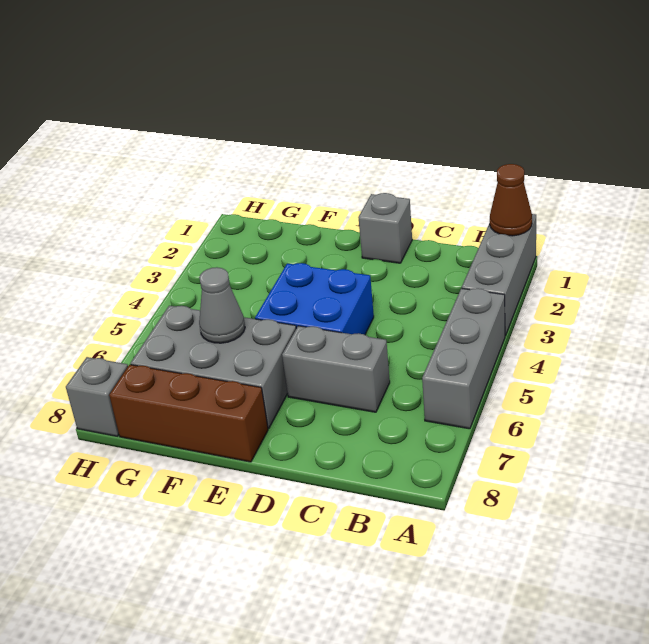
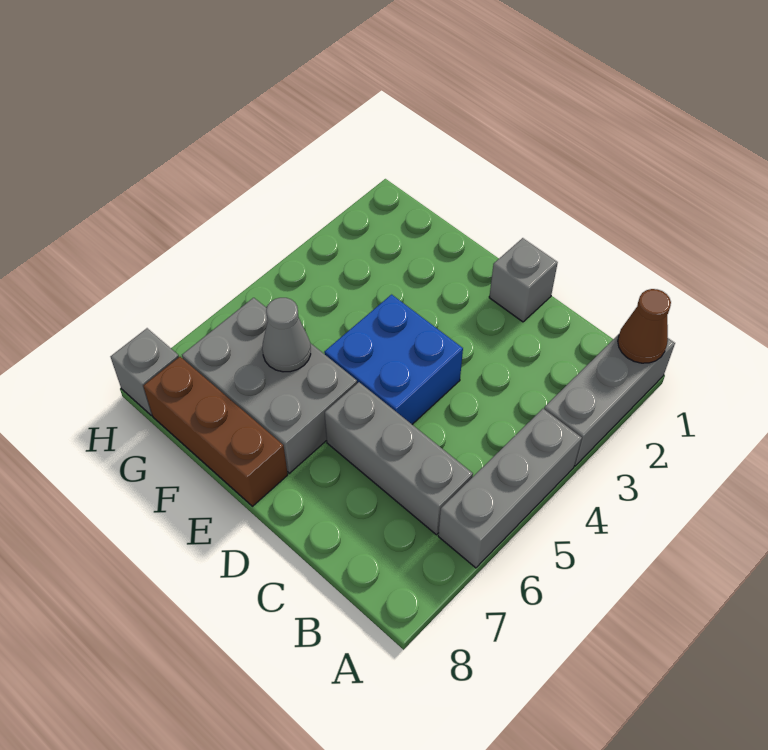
grey 1x2 brick [282,326,390,412] -> grey 1x3 brick [325,382,473,535]

